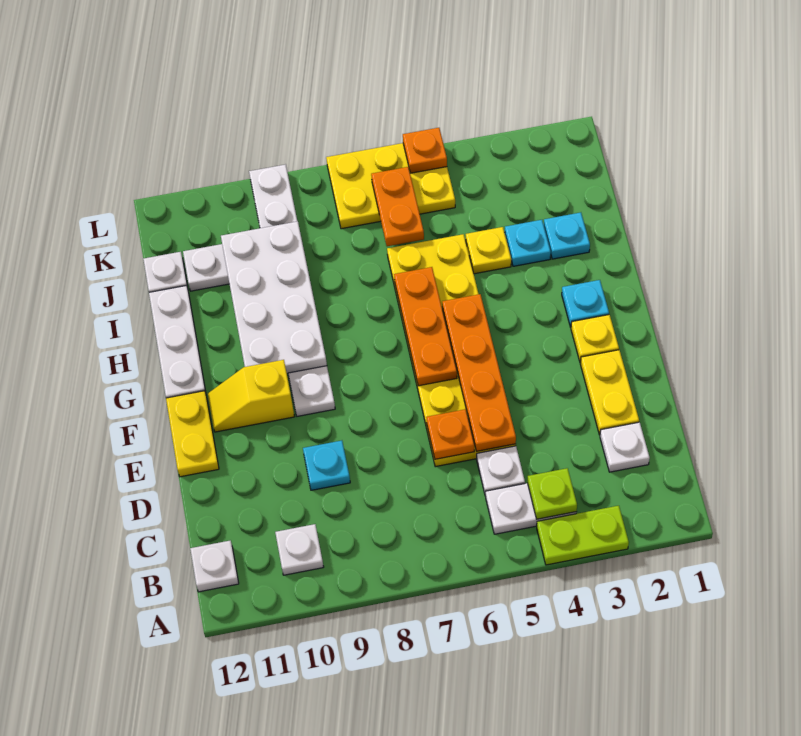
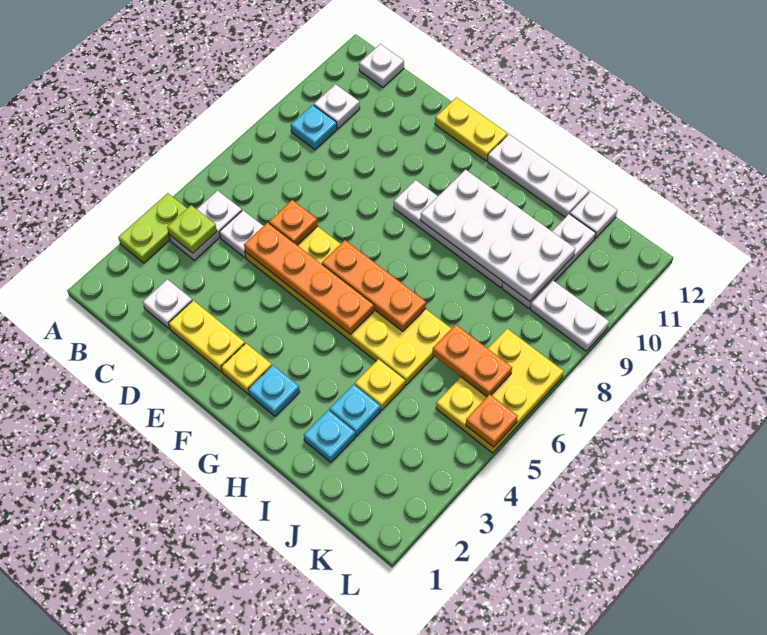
cyan 1x1 plate [303,441,350,490] -> cyan 1x1 plate moved to [291,105,337,150]
yellow 1x2 slope [208,360,294,432] -> none

